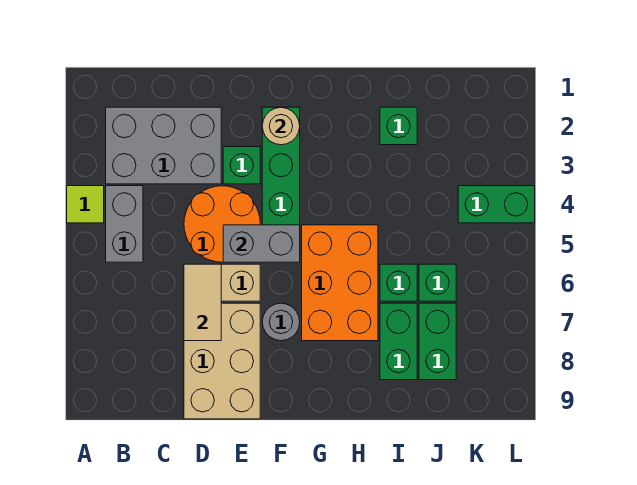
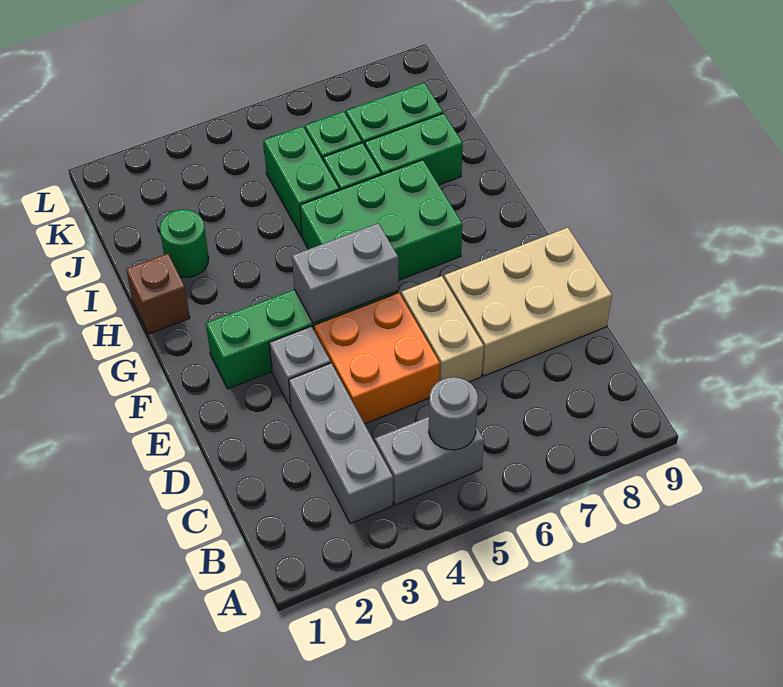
lime 1x1 tile [67,186,104,223] -> none
grey 2x3 brick [106,107,221,184] -> grey 1x3 brick [289,363,393,524]
orange 2x2 round brick [184,186,260,262] -> orange 2x2 brick [314,293,440,424]
tan 1x2 tile [184,264,221,341] -> none
green 1x1 brick [223,147,260,184] -> grey 1x1 brick [269,326,331,408]
grey 1x2 brick [223,225,300,262] -> grey 1x2 brick turned to [292,223,398,323]
tan 1x1 round brick [262,108,300,145] -> none
grey 1x1 round brick [262,303,300,341] -> grey 1x1 round brick moved to [429,377,478,450]
orange 2x3 brick [302,225,378,341] -> green 2x3 brick [300,160,463,280]
none -> brown 1x1 brick [126,254,190,334]
green 1x1 brick [380,107,417,145] -> green 1x1 round brick [160,210,209,277]
green 1x2 brick [458,186,535,223] -> green 1x2 brick moved to [264,126,339,236]

